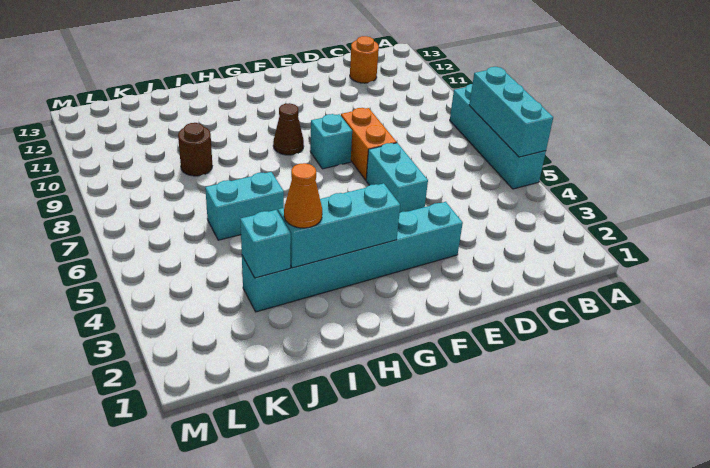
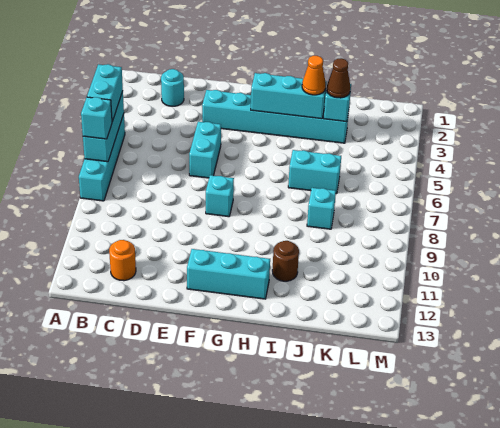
none -> cyan 1x2 brick [87,64,123,121]
none -> cyan 1x1 brick [81,97,112,139]
none -> cyan 1x1 round brick [161,69,184,106]
orange 1x2 brick [341,108,397,180] -> none
none -> cyan 1x3 brick [187,249,270,299]
brown 1x1 cone [273,103,304,155] -> brown 1x1 cone moved to [327,58,351,98]
none -> cyan 1x1 brick [307,188,336,229]
brown 1x1 round brick [178,123,212,176] -> brown 1x1 round brick moved to [272,241,299,281]

